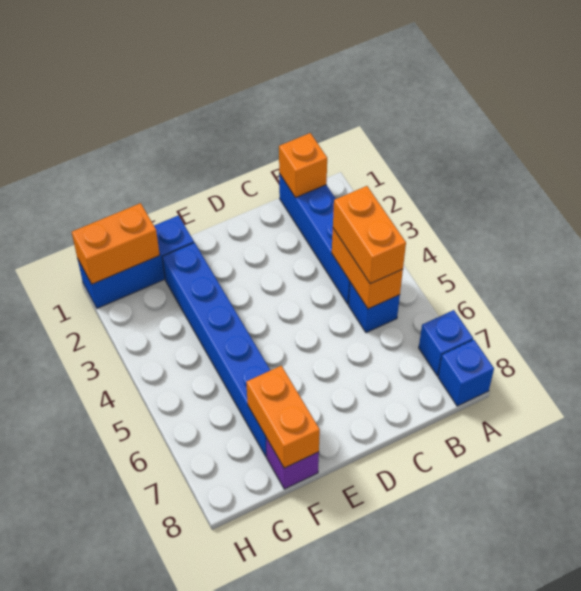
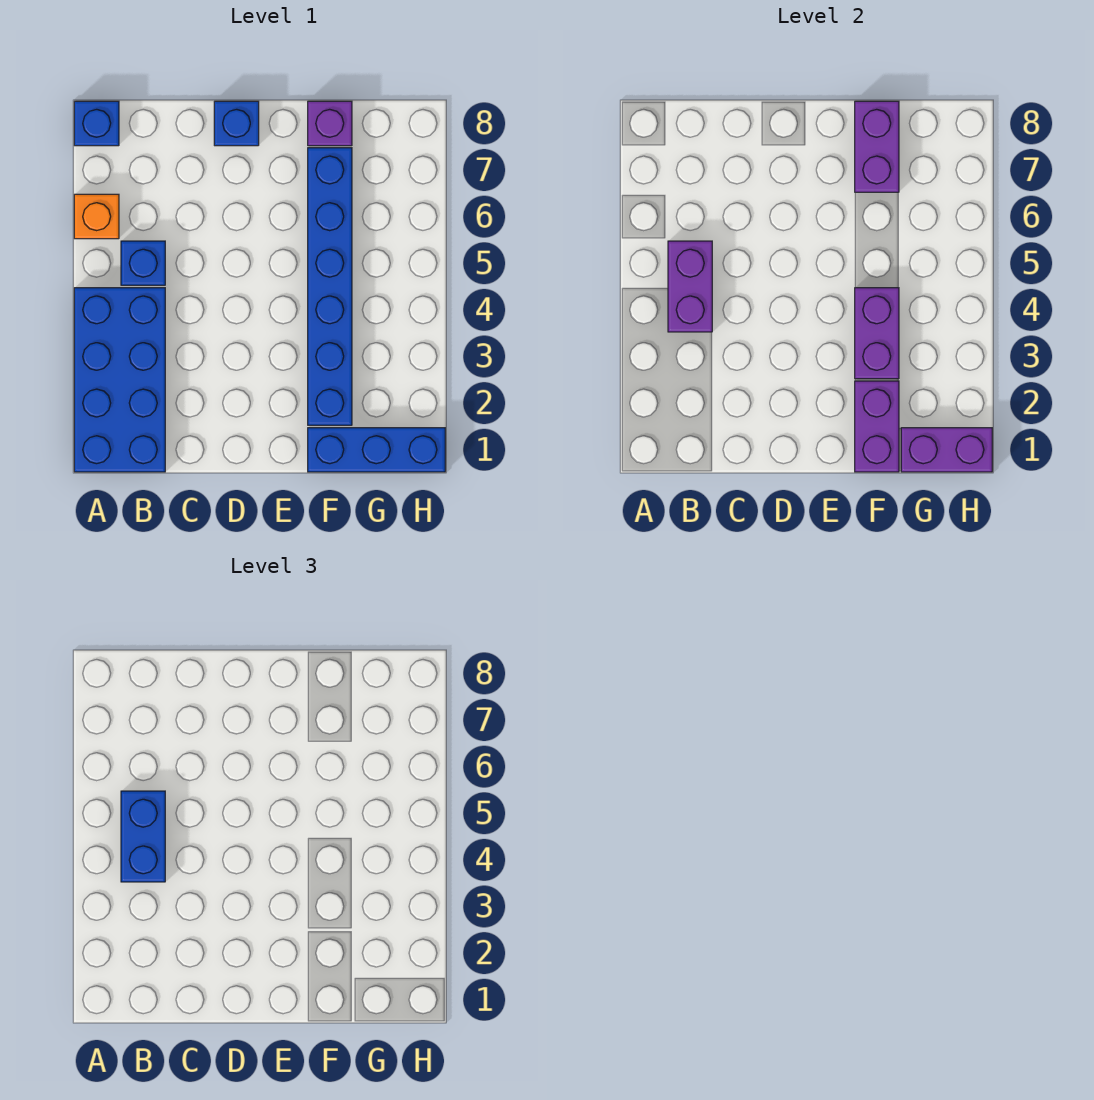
blue 1x1 brick [419,310,473,376] -> blue 1x1 brick moved to [214,101,259,146]
blue 1x4 brick [279,174,350,304] -> blue 2x4 brick [74,288,165,472]
orange 1x1 brick [279,133,327,198] -> orange 1x1 brick moved to [74,194,119,239]
orange 1x2 brick [332,228,403,309] -> purple 1x2 brick [668,241,712,332]
orange 1x2 brick [333,186,406,284] -> blue 1x2 brick [121,791,165,882]
none -> purple 1x2 brick [855,381,899,472]
none -> purple 1x2 brick [855,288,899,379]
orange 1x2 brick [246,366,320,468] -> purple 1x2 brick [855,101,899,192]
orange 1x2 brick [72,203,160,284] -> purple 1x2 brick [901,428,992,472]

